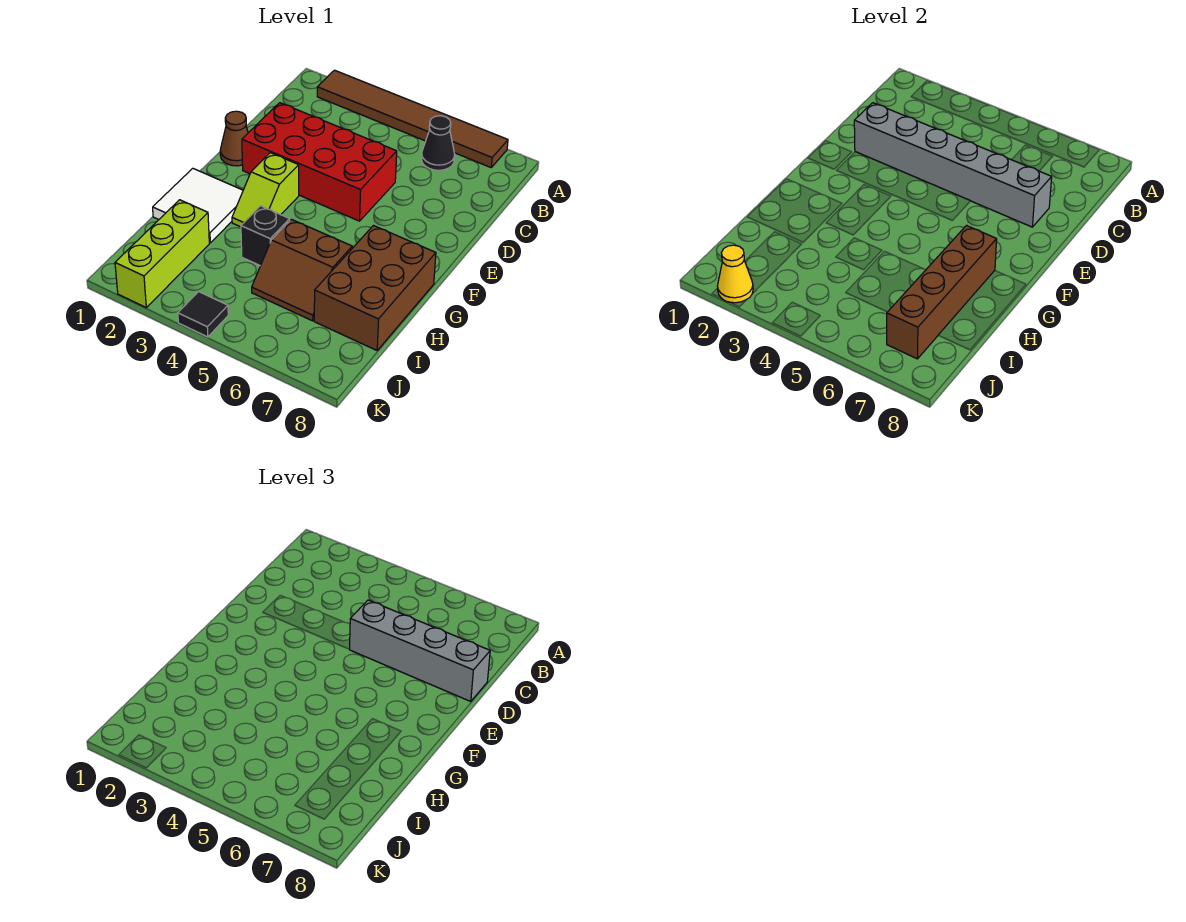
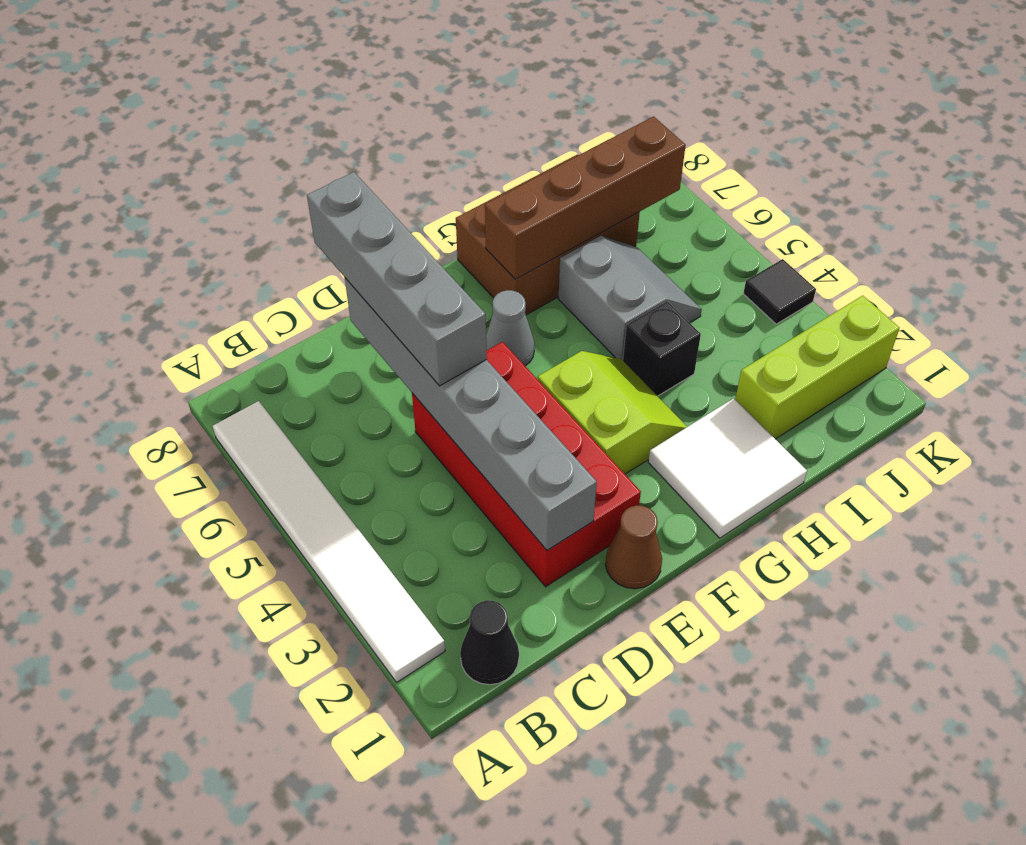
brown 1x6 tile [317,70,508,167] -> white 1x6 tile [213,401,445,682]
black 1x1 cone [422,116,455,170] -> black 1x1 cone moved to [460,600,519,685]
lime 1x2 slope [232,153,299,227] -> lime 2x2 slope [538,351,687,474]
none -> grey 1x1 cone [486,290,534,366]
brown 2x2 slope [252,219,352,321] -> grey 2x2 slope [558,236,702,360]
yellow 1x1 cone [717,245,753,303] -> none

